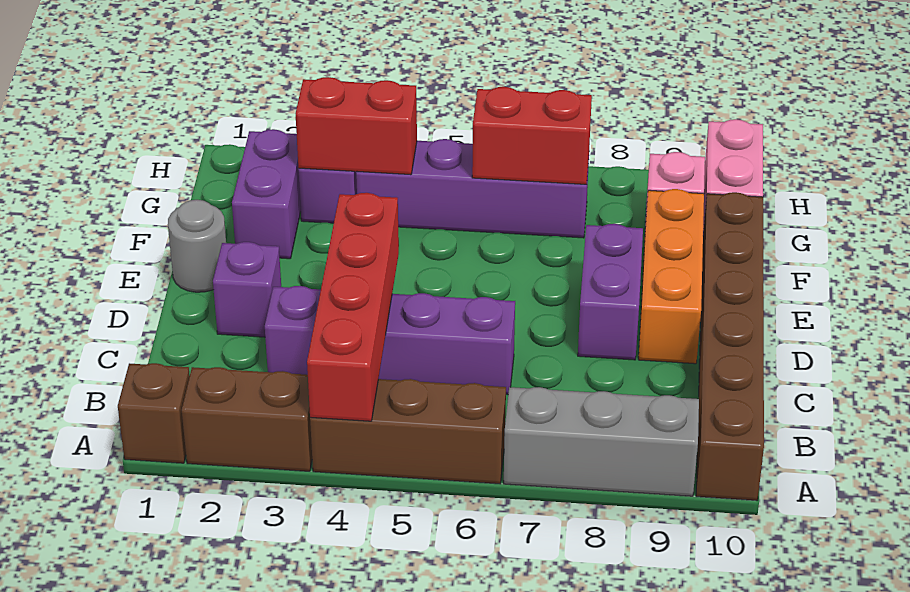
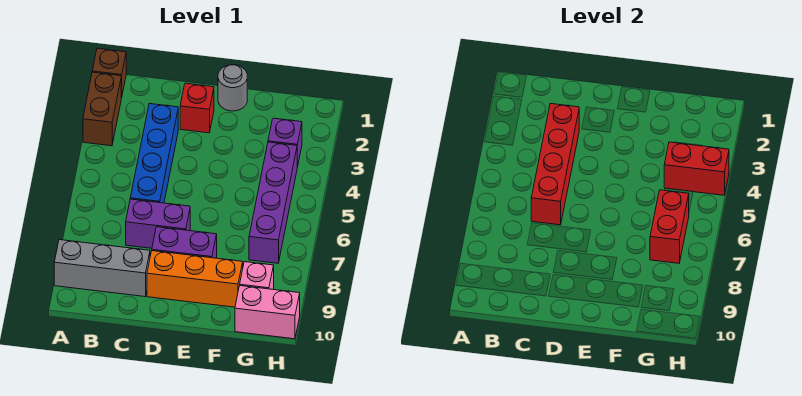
brown 1x3 brick [310,379,506,484] -> none
red 1x4 brick [307,193,399,421] -> red 1x4 brick turned to [531,104,579,225]
grey 1x3 brick [504,387,699,496] -> grey 1x3 brick turned to [54,240,150,297]
brown 1x6 brick [696,192,764,500] -> none
purple 1x4 brick [265,286,515,395] -> blue 1x4 brick [130,104,178,203]
purple 1x1 brick [213,242,281,337] -> red 1x1 brick [180,83,214,133]
purple 1x2 brick [232,129,301,259] -> purple 1x2 brick moved to [126,199,190,248]
red 1x2 brick [295,77,417,175] -> red 1x2 brick turned to [664,142,729,195]

